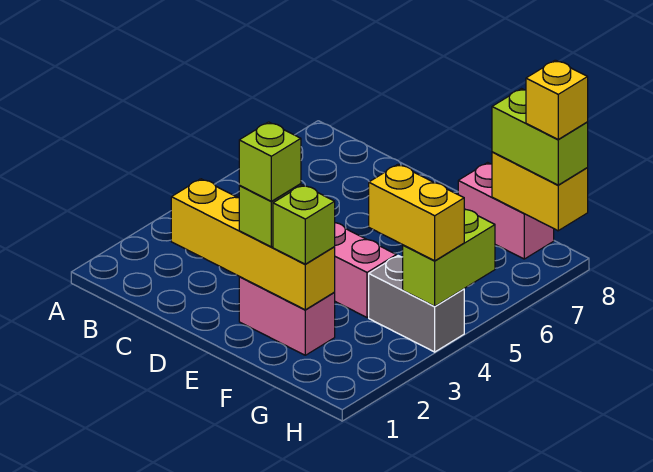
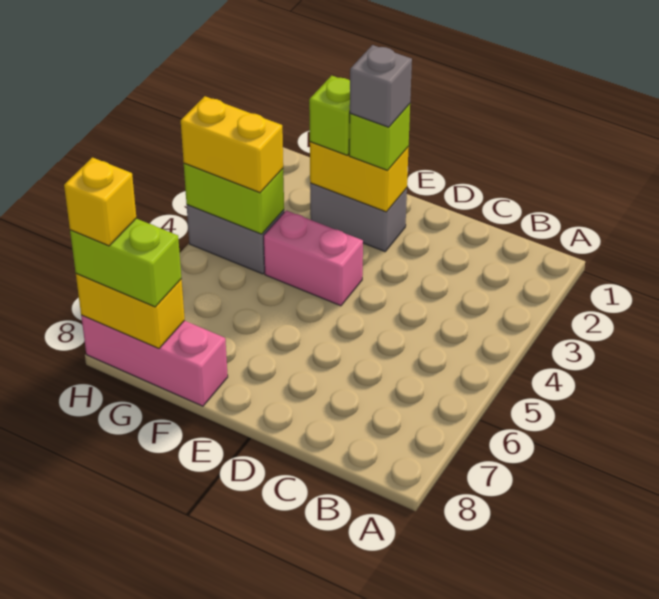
yellow 1x4 brick [171,179,335,310] -> yellow 1x2 brick [310,142,409,212]
pink 1x2 brick [239,277,335,355] -> grey 1x2 brick [310,183,407,252]
lime 1x1 brick [239,122,301,201] -> grey 1x1 brick [350,45,412,127]
pink 1x2 brick [458,163,554,259] -> pink 1x3 brick [81,315,228,406]
lime 1x2 brick [403,209,495,306] -> lime 1x2 brick turned to [184,164,284,234]

